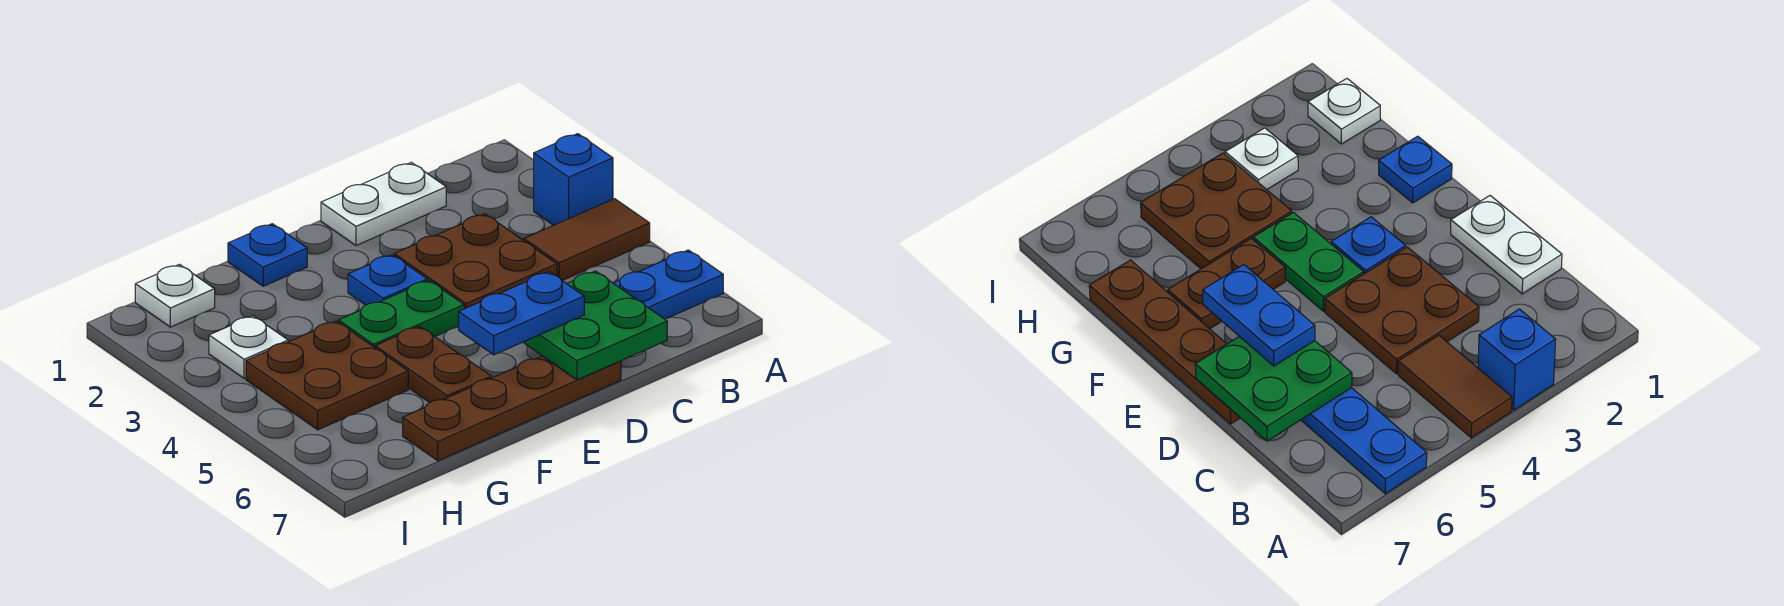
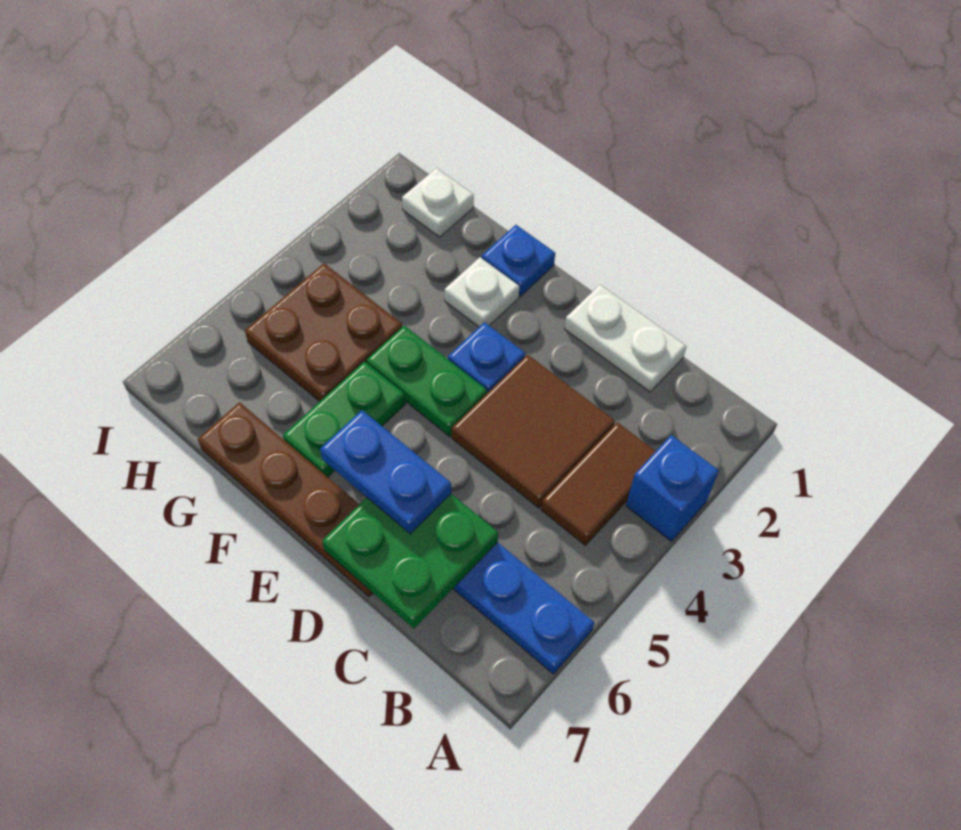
brown 1x2 tile [524,199,650,281] -> brown 1x2 tile turned to [541,422,656,545]
brown 2x2 plate [395,214,557,309] -> brown 2x2 tile [452,355,615,508]
brown 1x2 plate [375,326,491,403] -> green 1x2 plate [283,362,405,477]
white 1x1 plate [209,316,288,378] -> white 1x1 plate moved to [445,257,519,327]

